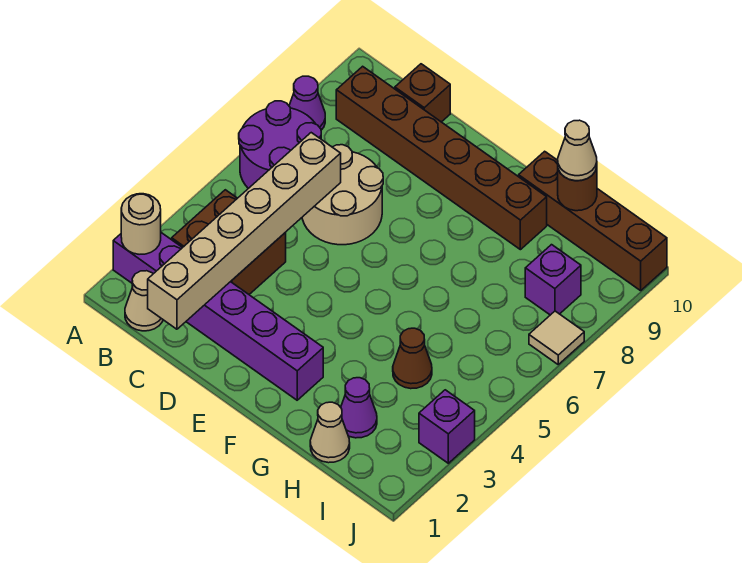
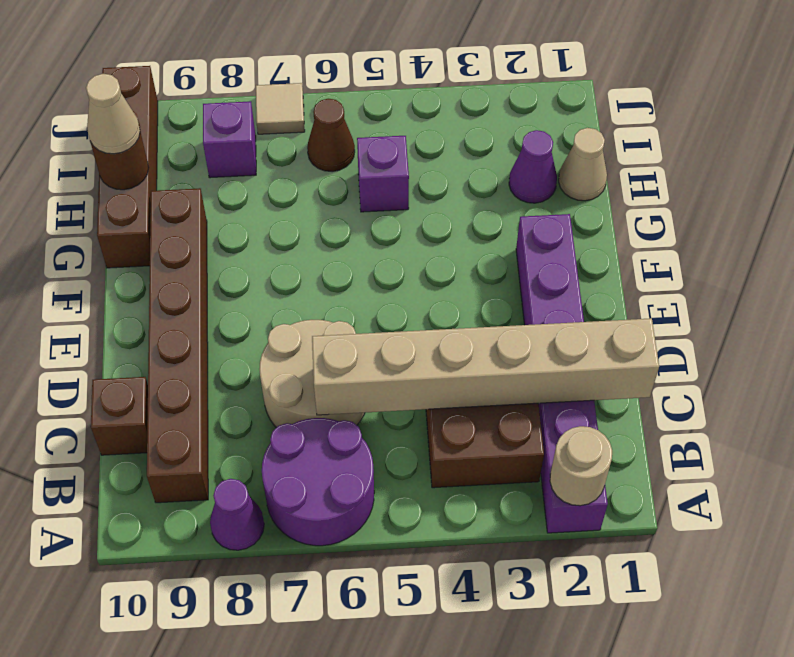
tan 1x1 cone [125,271,163,331] -> none
brown 1x1 cone [393,328,432,389] -> brown 1x1 cone moved to [307,99,355,171]
purple 1x1 brick [419,390,475,463] -> purple 1x1 brick moved to [357,136,409,212]

